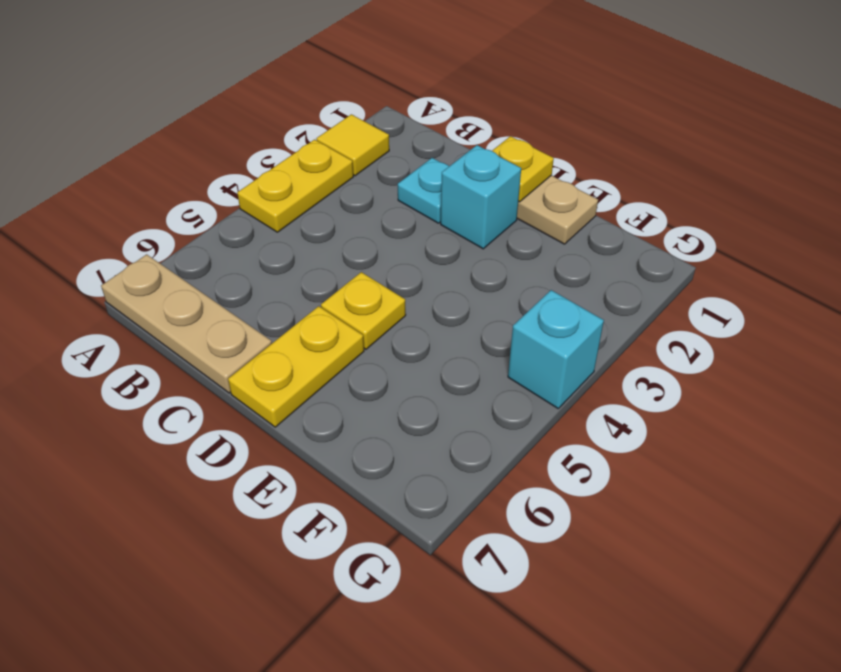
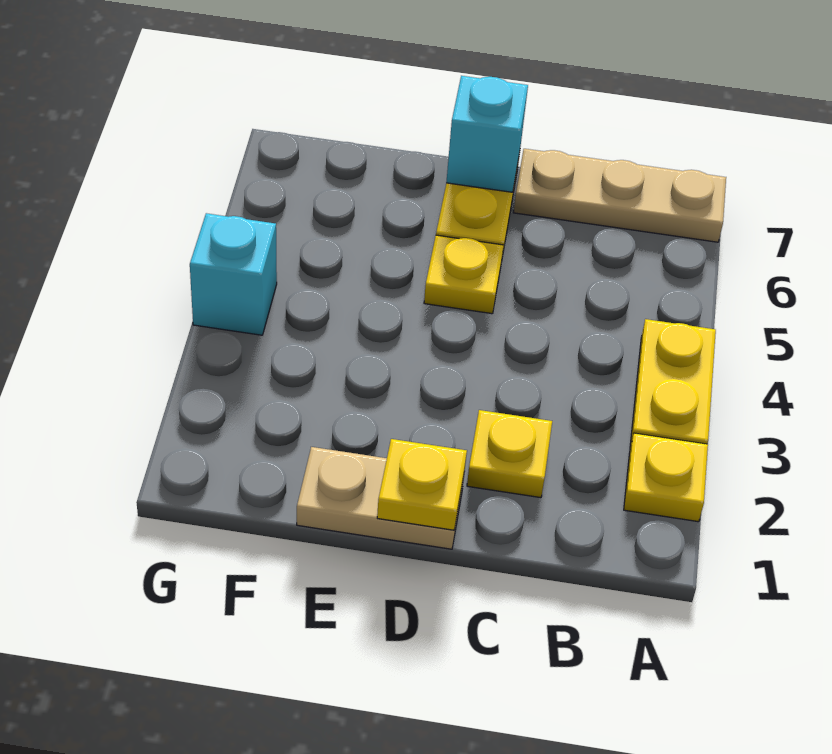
yellow 1x1 tile [316,114,389,176] -> yellow 1x1 plate [624,433,708,522]
cyan 1x1 plate [398,158,449,223] -> yellow 1x1 plate [467,410,552,498]
cyan 1x1 brick [441,145,521,249] -> cyan 1x1 brick moved to [446,76,528,192]

